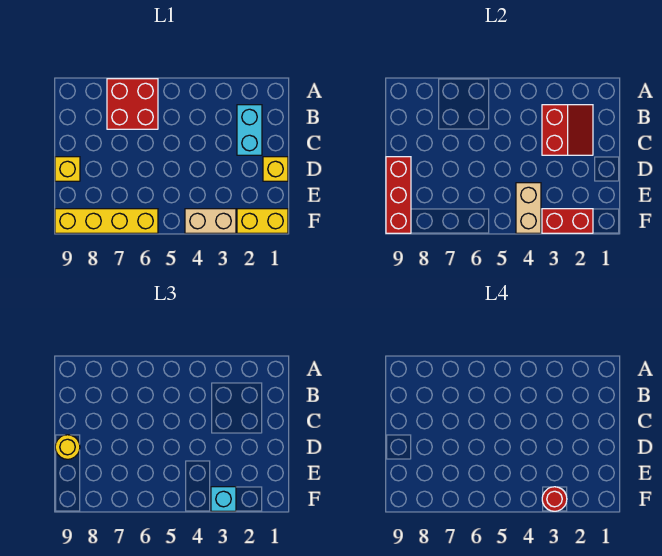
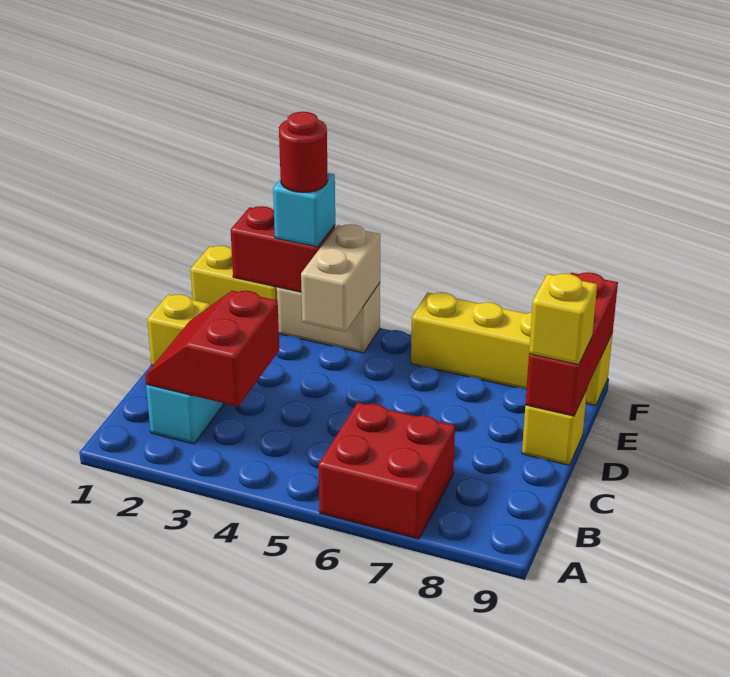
yellow 1x1 round brick [55,435,80,459] -> yellow 1x1 brick [529,274,597,365]

